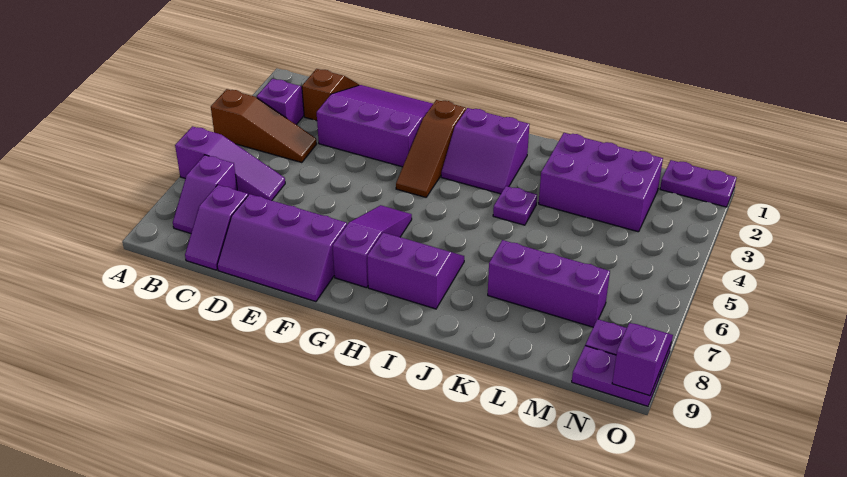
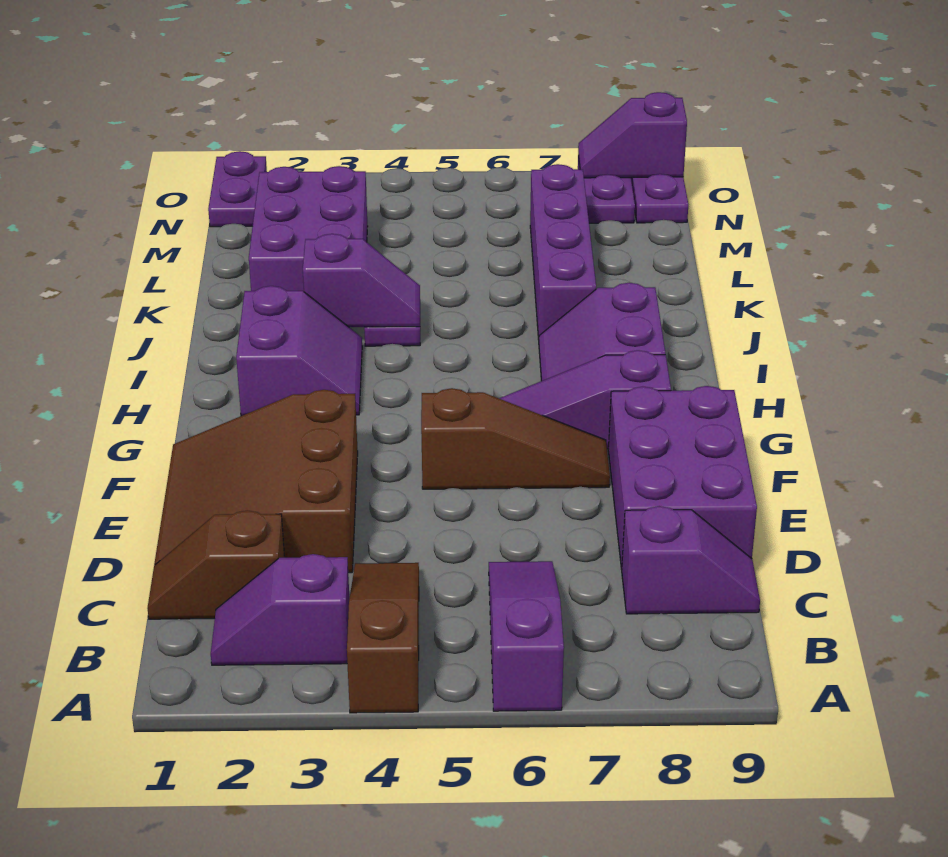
purple 1x2 slope [173,155,237,233] -> purple 1x2 slope moved to [303,234,420,327]
purple 3x3 slope [317,85,433,167] -> brown 3x3 slope [154,390,358,573]
purple 2x3 slope [217,194,347,302] -> purple 2x3 brick [608,386,757,569]
brown 1x3 slope [396,100,466,197] -> brown 1x3 slope moved to [421,388,610,489]
purple 1x3 brick [488,240,610,327] -> purple 1x4 brick [530,164,596,340]

